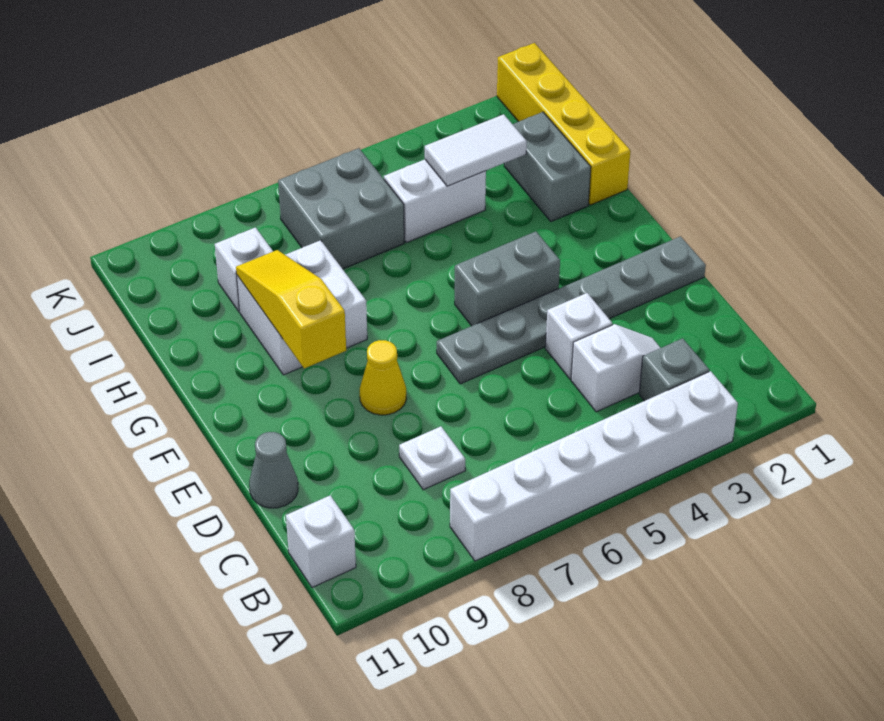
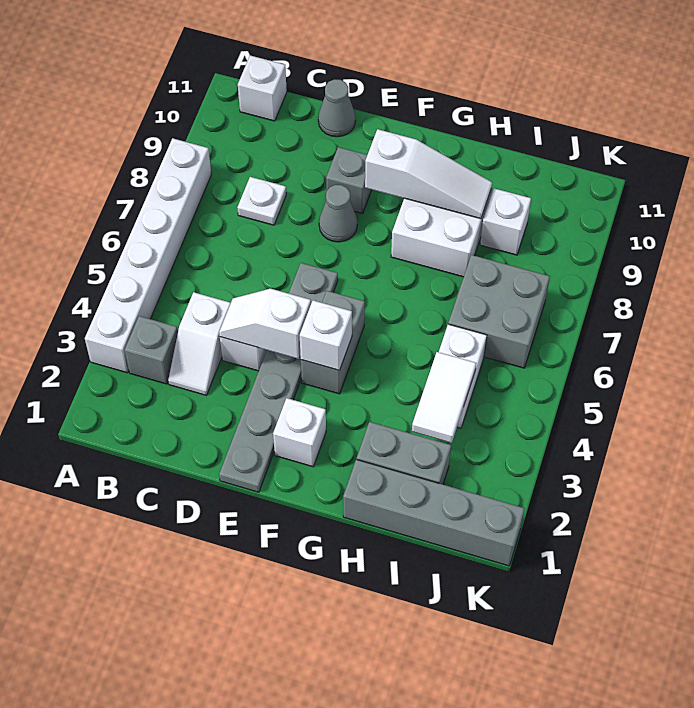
none -> white 1x2 slope [219,289,311,359]
yellow 1x1 cone [360,340,407,415] -> grey 1x1 cone [319,185,357,242]
none -> grey 1x1 brick [326,147,372,214]
none -> white 1x1 brick [273,398,326,467]
none -> white 1x1 brick [300,300,352,370]
yellow 1x3 slope [236,250,346,368] -> white 1x3 slope [365,129,492,219]
yellow 1x4 brick [497,43,630,205] -> grey 1x4 brick [343,459,525,566]

